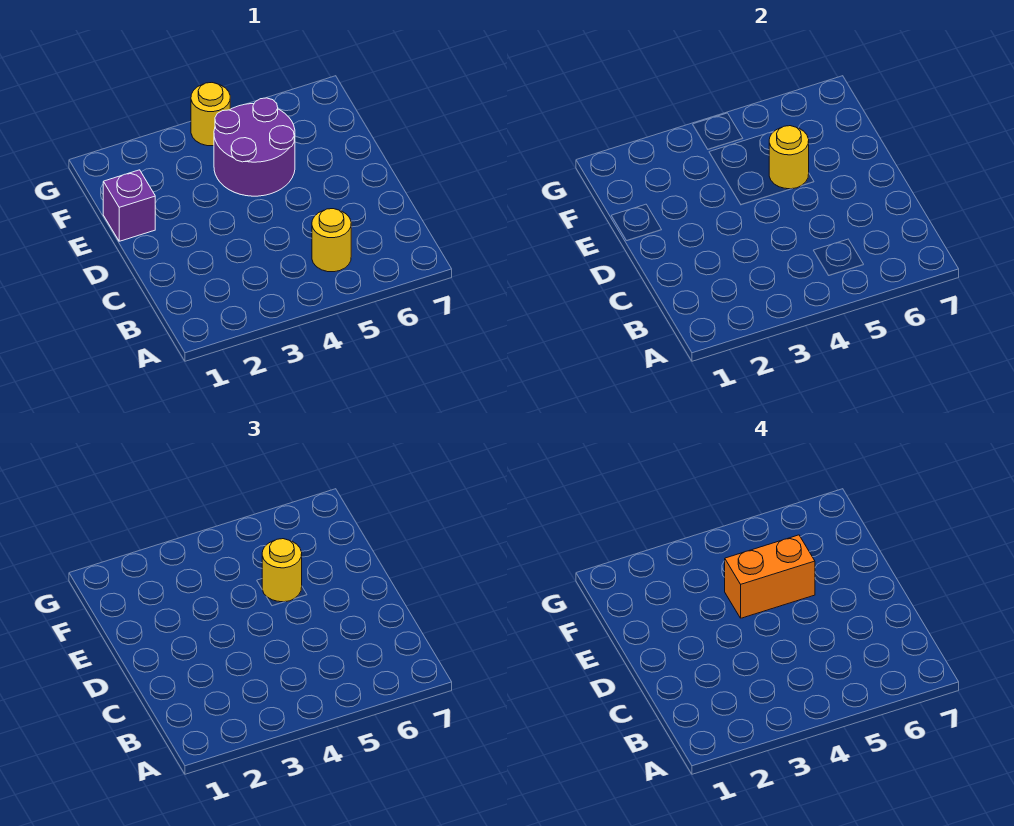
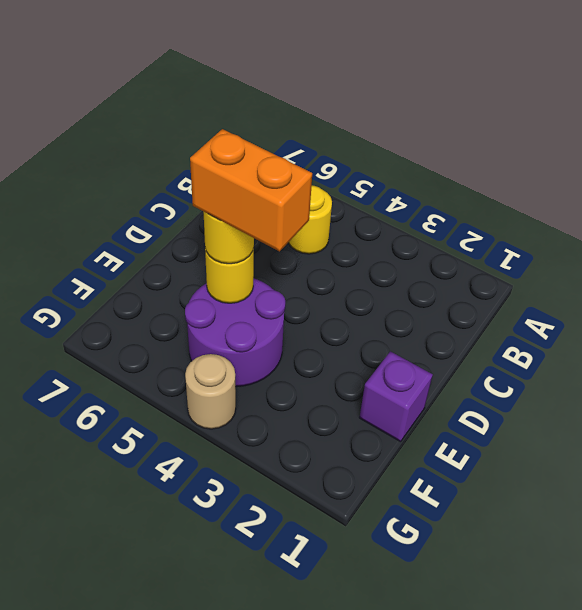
yellow 1x1 round brick [191,83,230,146] -> tan 1x1 round brick [185,354,236,429]

